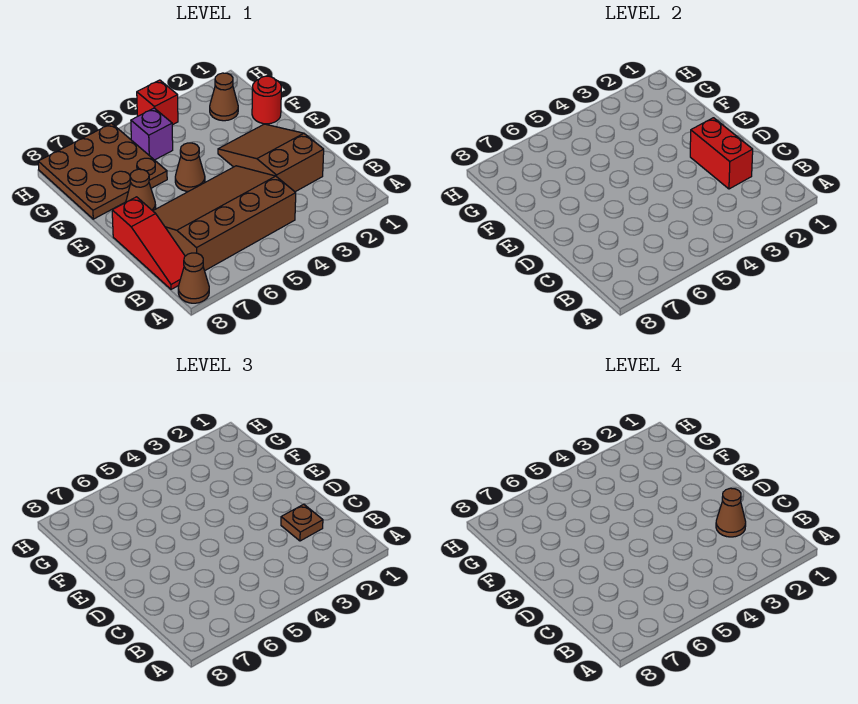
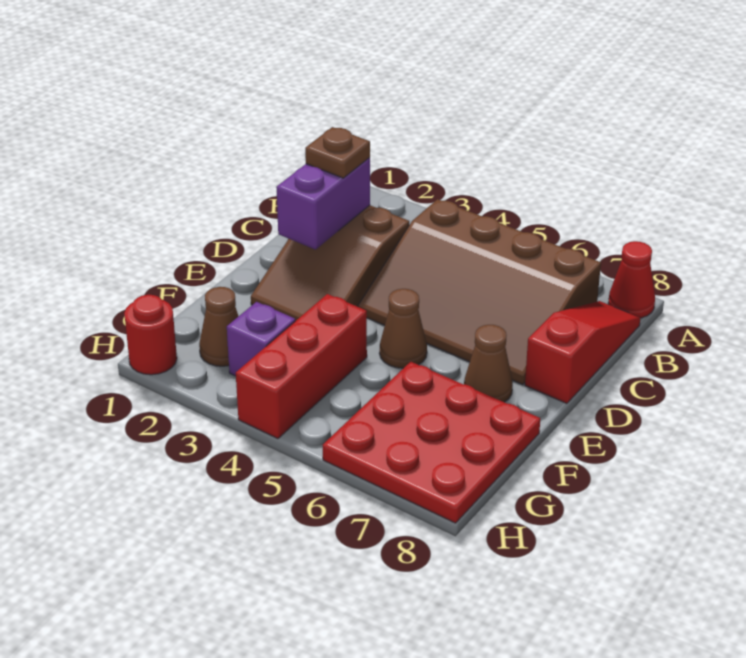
brown 1x1 cone [178,253,209,303] -> red 1x1 cone [608,241,655,318]
red 1x2 brick [690,118,753,189] -> purple 1x2 brick [276,158,370,250]
brown 1x1 cone [716,488,746,537] -> none
red 1x1 round brick [252,76,281,124] -> red 1x1 round brick moved to [124,295,177,375]
brown 3x3 plate [38,123,167,219] -> red 3x3 plate [323,362,540,523]
purple 1x1 brick [131,108,173,160] -> purple 1x1 brick moved to [227,302,295,376]
red 1x1 brick [137,80,178,125] -> red 1x3 brick [236,294,367,439]

